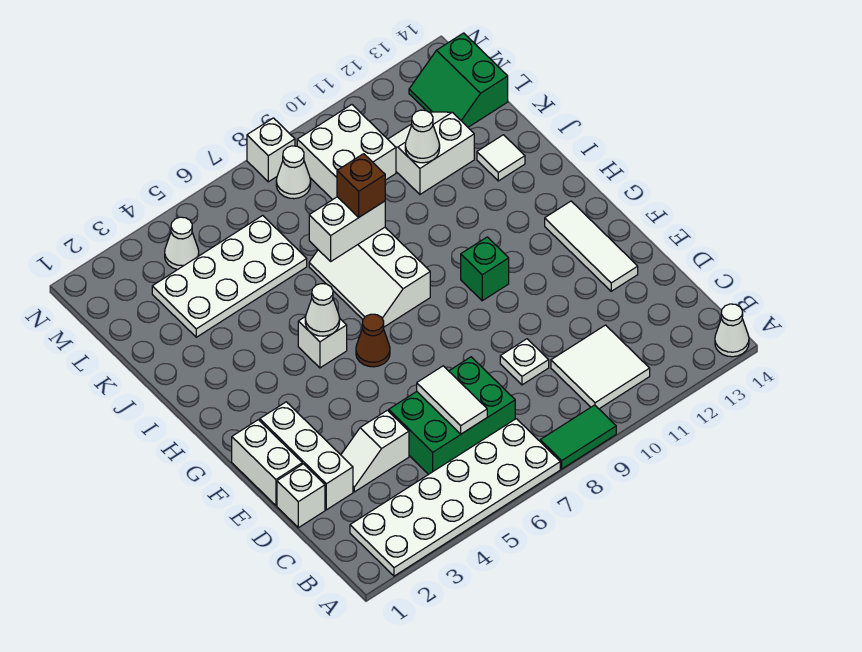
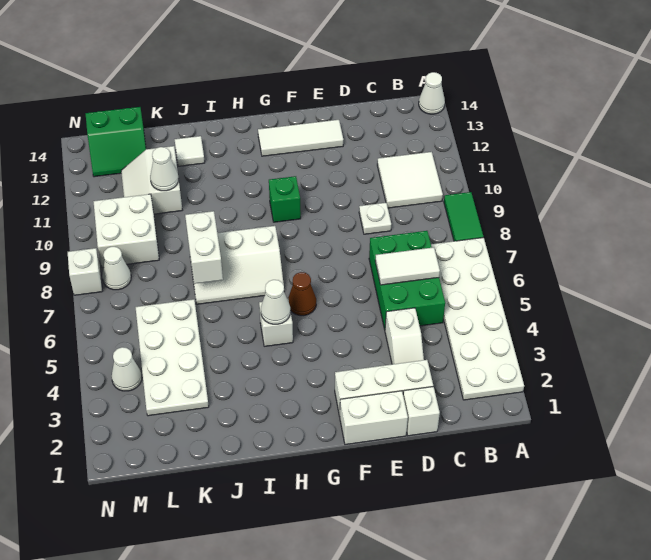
brown 1x1 brick [337,154,385,217] -> none

